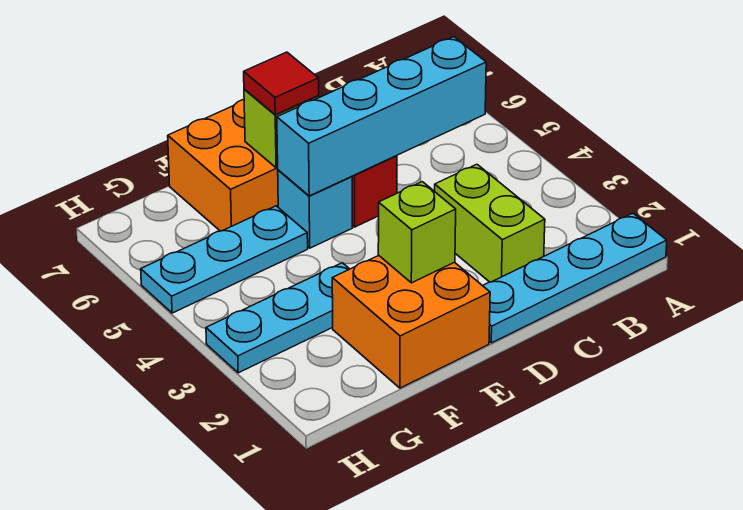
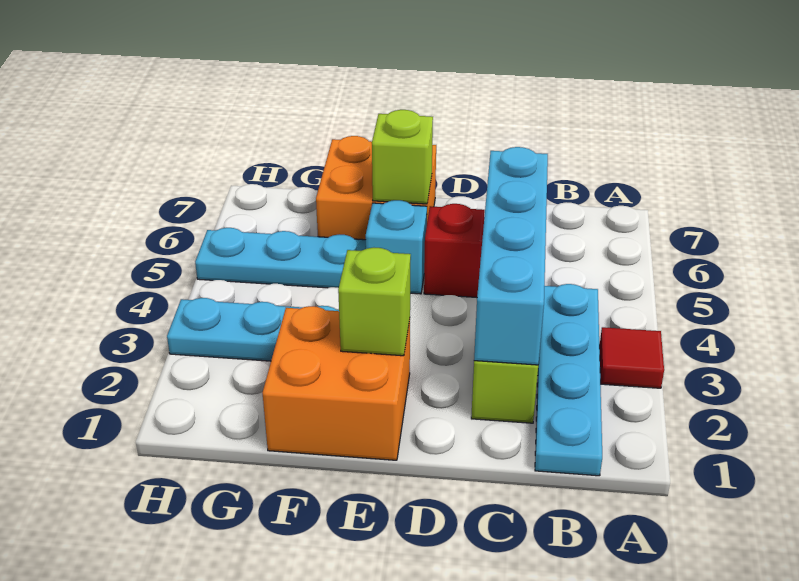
cyan 1x4 plate [483,213,667,343] -> cyan 1x4 plate turned to [535,284,602,476]
cyan 1x4 brick [277,37,486,196] -> cyan 1x4 brick turned to [474,147,548,365]
red 1x1 tile [244,52,319,115] -> red 1x1 tile moved to [600,327,664,388]

